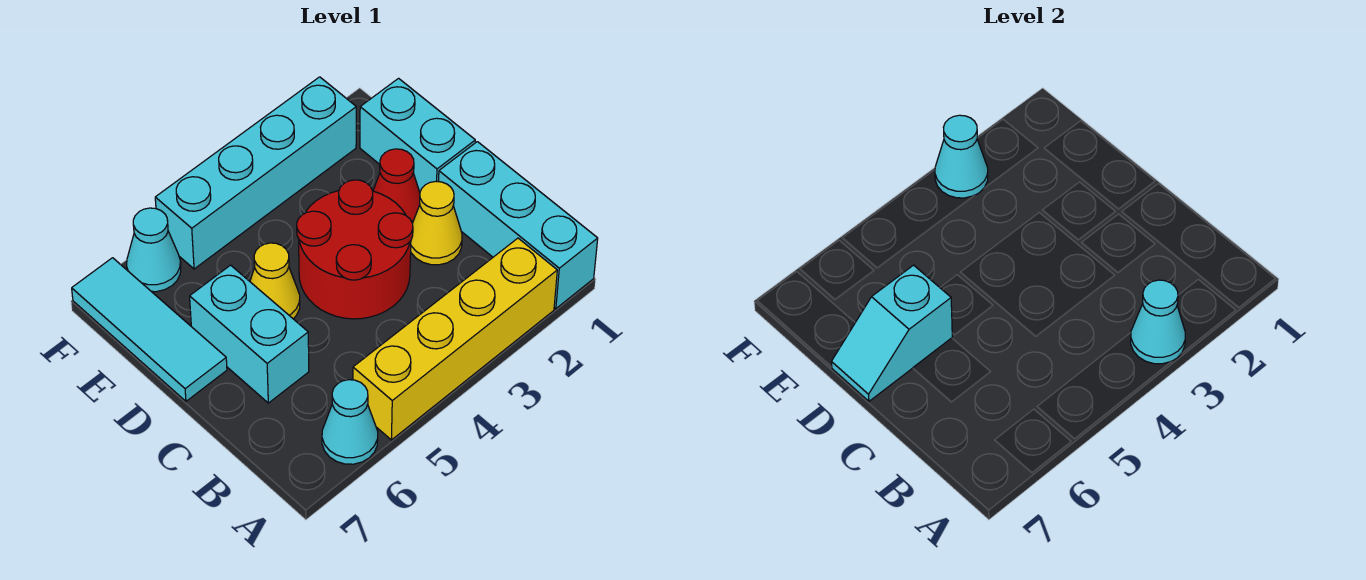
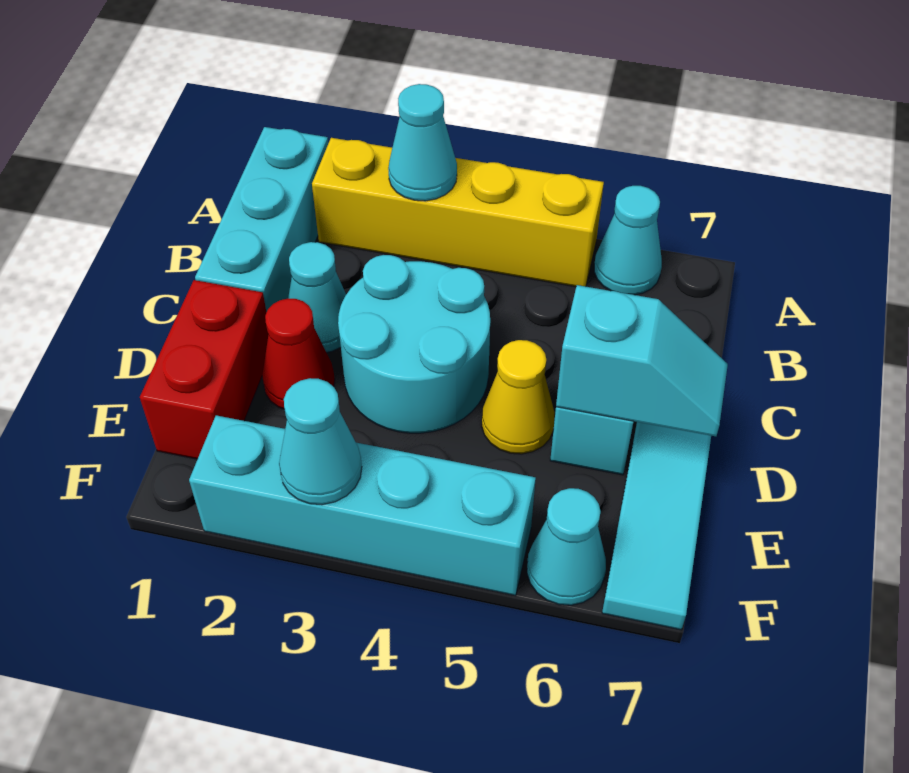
yellow 1x1 cone [411,181,462,265] -> cyan 1x1 cone [288,242,346,352]
red 2x2 round brick [297,180,413,319] -> cyan 2x2 round brick [338,255,490,433]
cyan 1x2 brick [360,78,475,192] -> red 1x2 brick [140,280,269,459]

